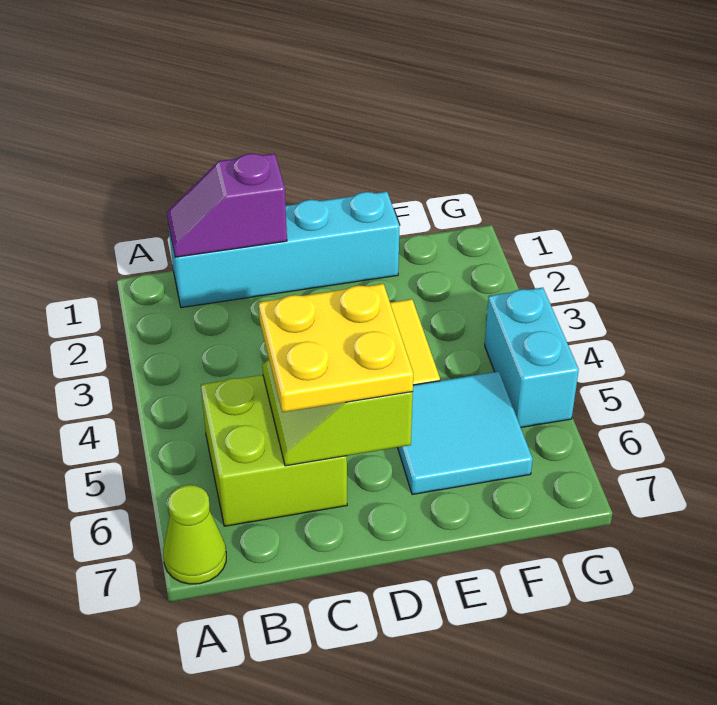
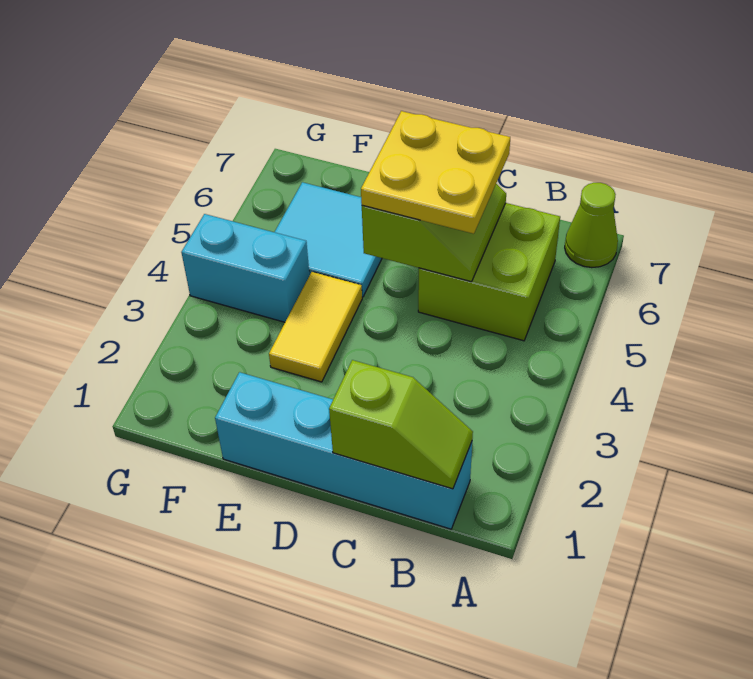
purple 1x2 slope [167,153,287,257] -> lime 1x2 slope [329,360,473,489]
cyan 1x2 brick [485,288,579,427] -> cyan 1x2 brick turned to [181,214,310,322]

